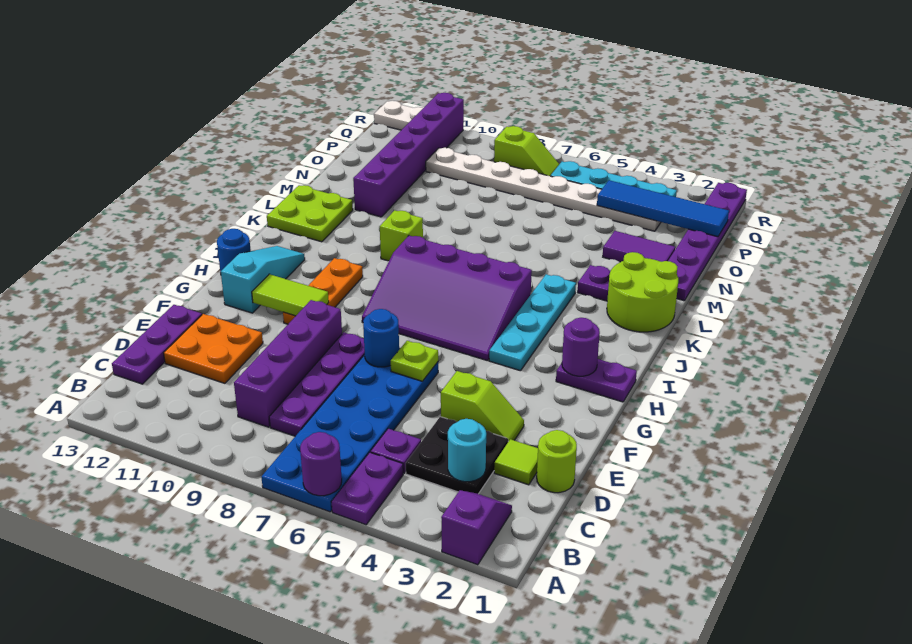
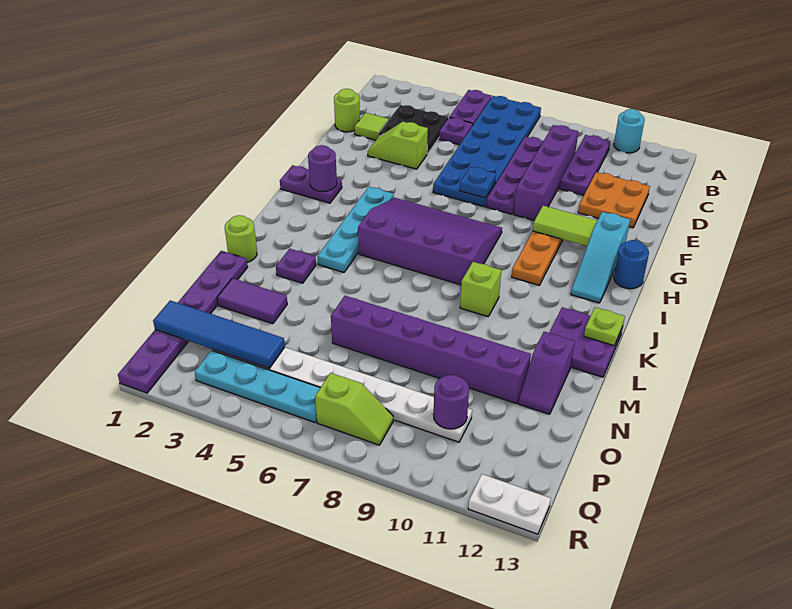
purple 1x2 slope [441,490,512,565] -> purple 1x2 slope moved to [518,332,575,414]
purple 1x1 round brick [300,432,342,496] -> purple 1x1 round brick moved to [433,375,469,429]
cyan 1x1 round brick [448,419,486,482] -> cyan 1x1 round brick moved to [614,109,645,153]
purple 1x3 plate [112,305,202,384] -> purple 1x3 plate moved to [559,135,610,195]
lime 1x1 plate [391,341,438,381] -> lime 1x1 plate moved to [584,307,625,346]
blue 1x1 round brick [363,309,399,367] -> blue 1x1 plate [460,167,496,198]
lime 2x2 round brick [607,252,678,332] -> lime 1x1 round brick [225,215,257,262]
lime 2x2 plate [267,185,353,242] -> purple 2x2 plate [550,307,623,377]
purple 1x6 brick [353,93,464,217] -> purple 1x6 brick turned to [331,296,531,404]
lime 1x2 slope [494,126,559,176] -> lime 1x2 slope turned to [315,373,393,445]

